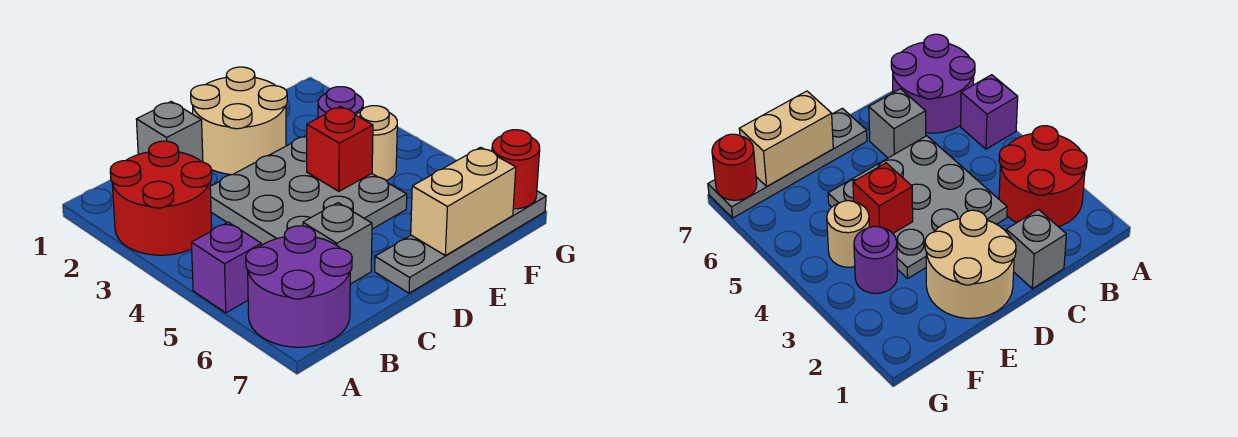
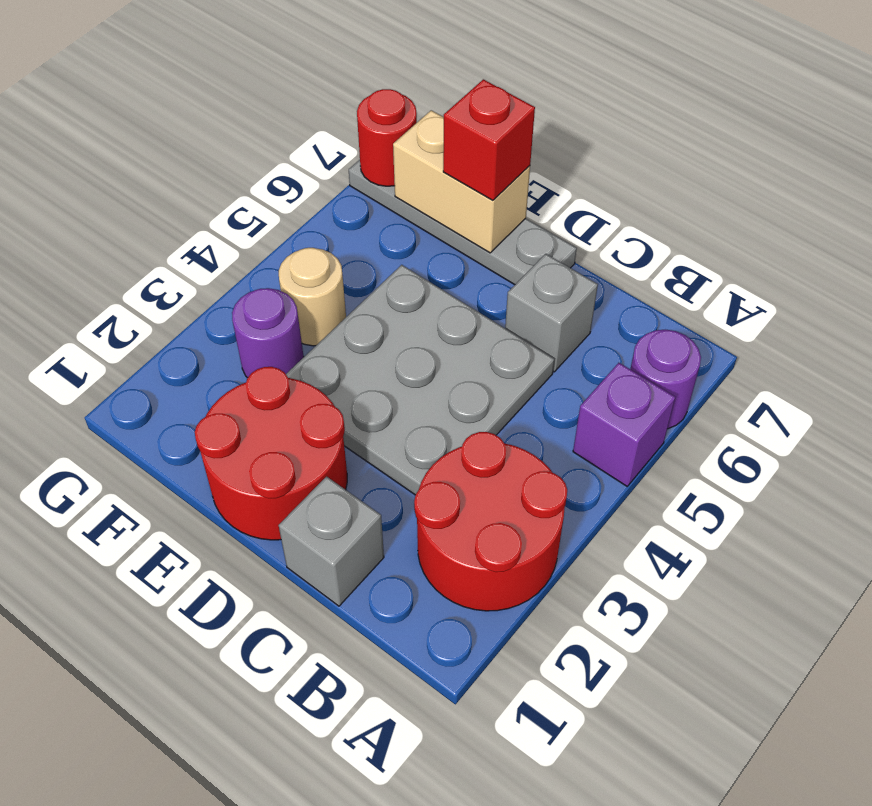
purple 2x2 round brick [246,226,352,347] -> purple 1x1 round brick [630,330,701,429]
tan 2x2 round brick [191,67,287,175] -> red 2x2 round brick [195,367,347,540]
red 1x1 brick [307,106,373,191] -> red 1x1 brick moved to [443,79,535,200]

